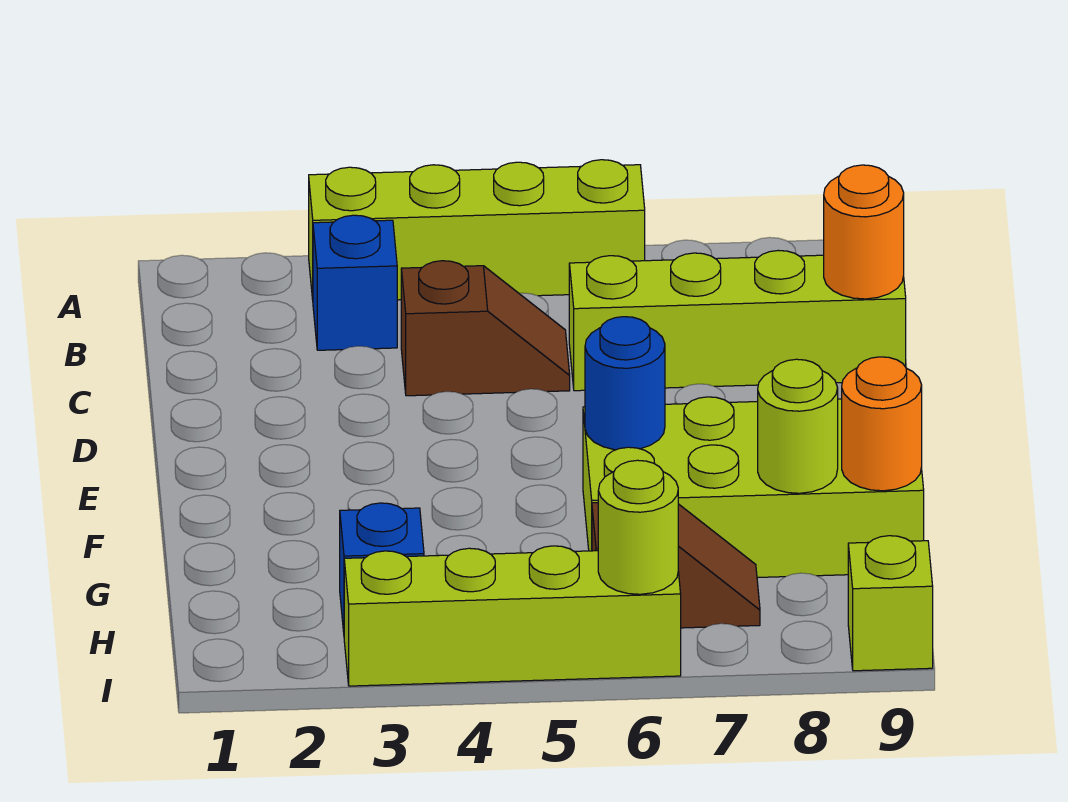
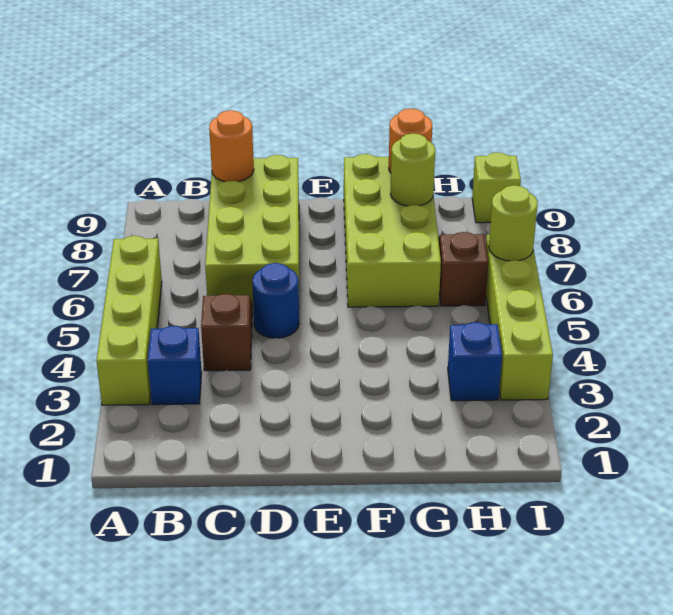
lime 1x4 brick [569,250,906,391] -> lime 2x4 brick [205,155,299,308]
blue 1x1 round brick [585,317,665,450] -> blue 1x1 round brick moved to [252,263,299,338]

